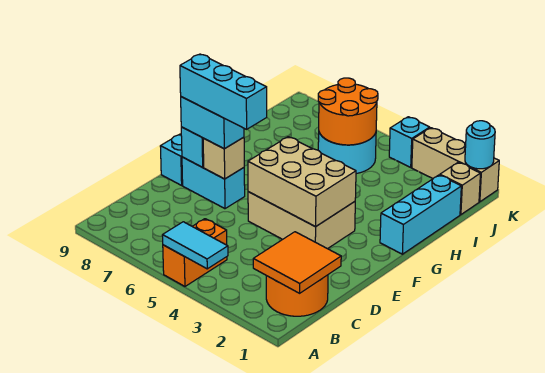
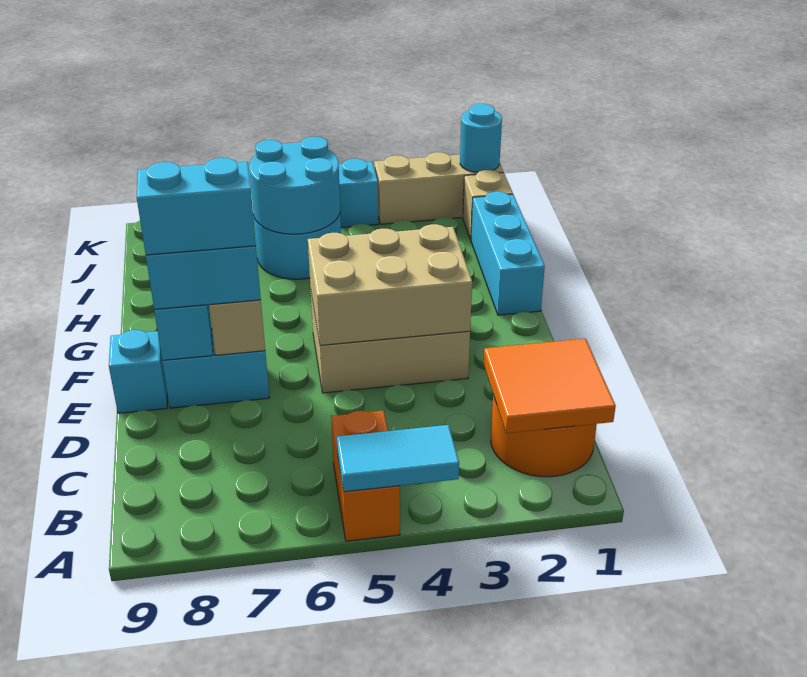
cyan 1x3 brick [180,54,267,129] -> cyan 1x2 brick [137,158,256,255]
orange 2x2 round brick [318,78,378,145] -> cyan 2x2 round brick [249,137,340,234]

